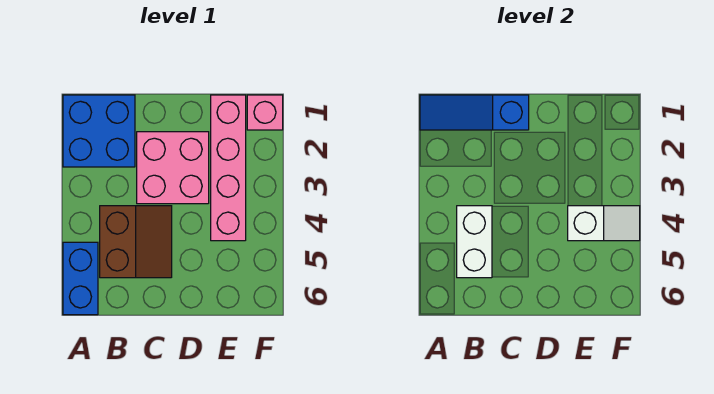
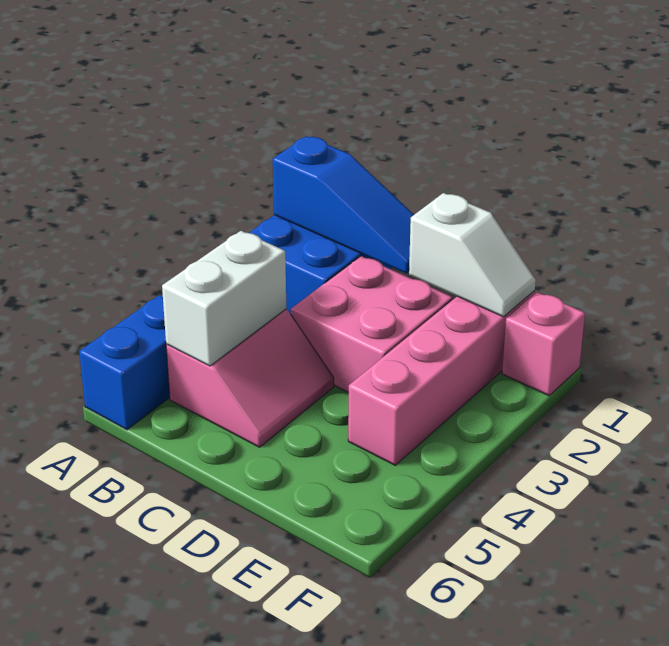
blue 1x3 slope [420,95,529,130] -> blue 1x3 slope turned to [273,136,414,274]
brown 2x2 slope [100,206,172,278] -> pink 2x2 slope [166,309,334,447]
white 1x2 slope [568,206,640,241] -> white 1x2 slope moved to [409,193,536,317]

